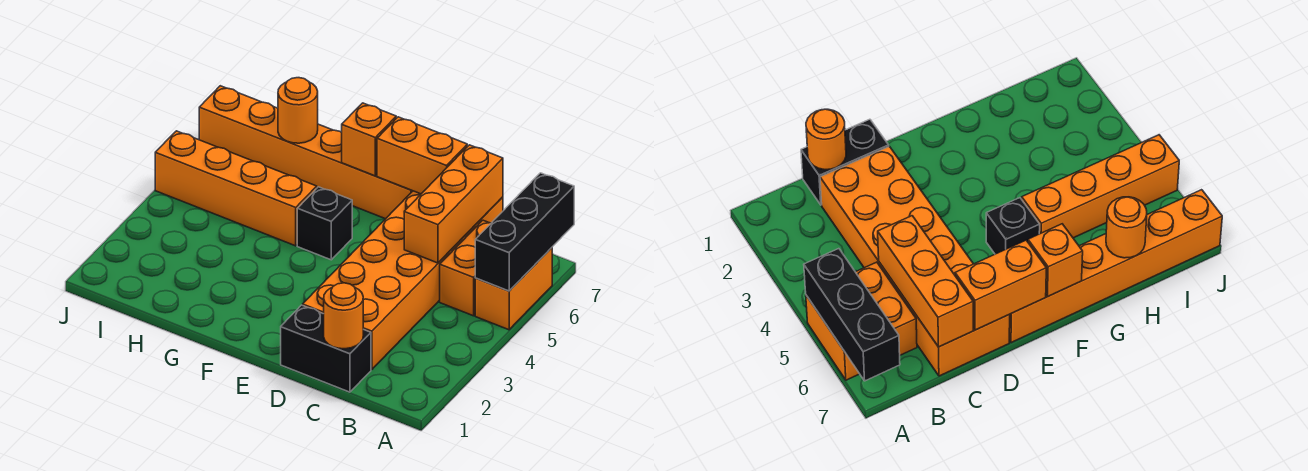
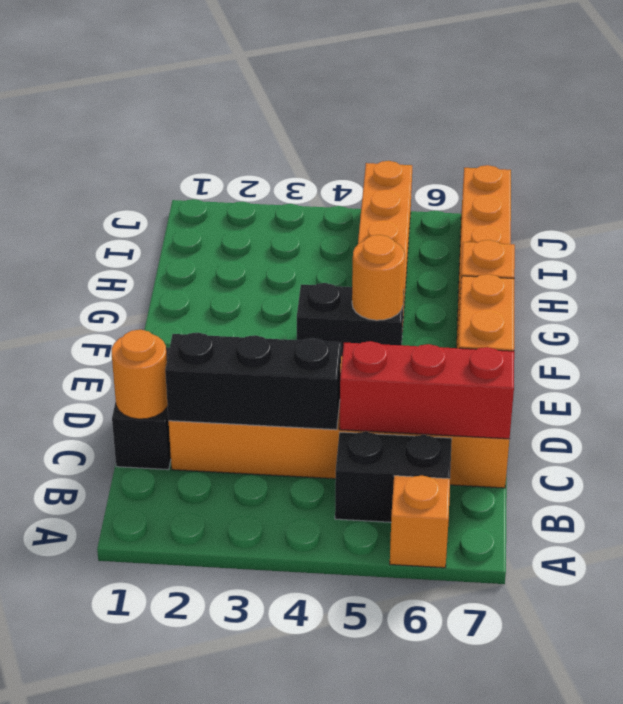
orange 1x2 brick [475,248,552,330] -> orange 1x1 brick [390,476,450,568]
black 1x3 brick [475,173,574,291] -> black 1x3 brick moved to [165,333,341,430]
orange 1x2 brick [440,220,491,316] -> black 1x2 brick [335,432,452,522]
orange 1x3 brick [404,145,503,263] -> red 1x3 brick [340,341,514,439]
black 1x1 brick [297,187,352,260] -> black 1x2 brick [297,283,404,356]
orange 1x1 round brick [278,78,318,143] -> orange 1x1 round brick moved to [352,235,405,320]

